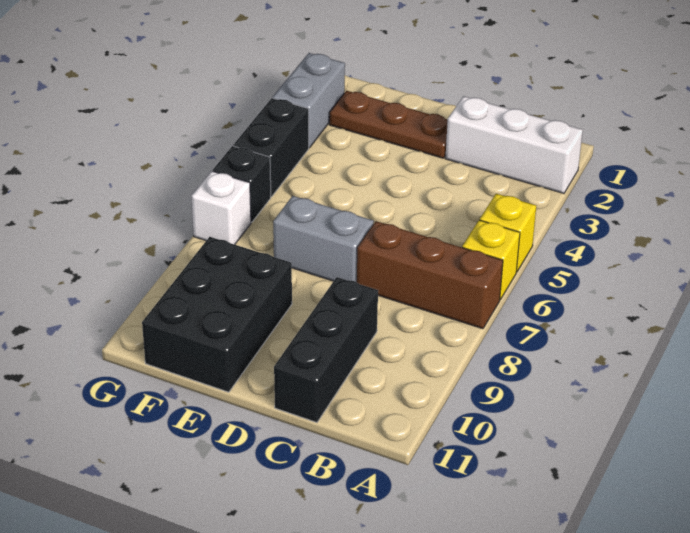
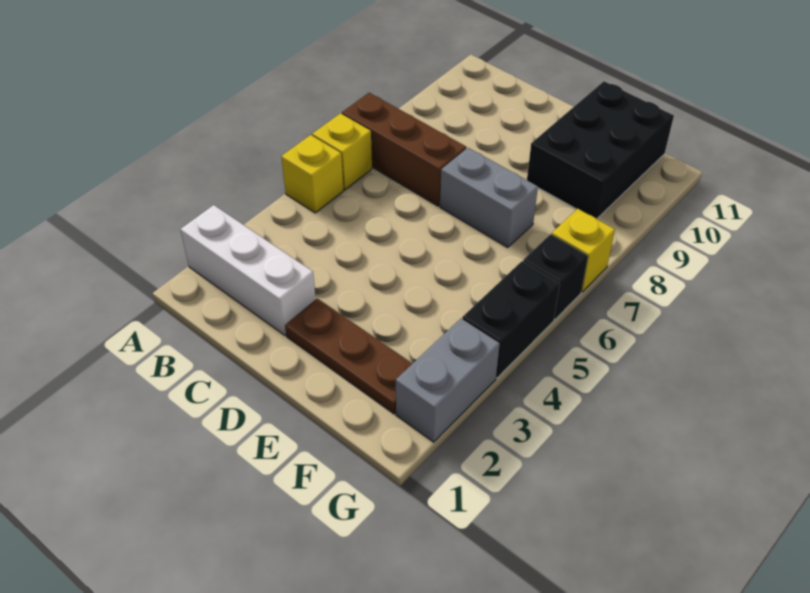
black 1x3 brick [274,277,378,422] -> none
white 1x1 brick [191,171,251,245] -> yellow 1x1 brick [552,209,615,292]

